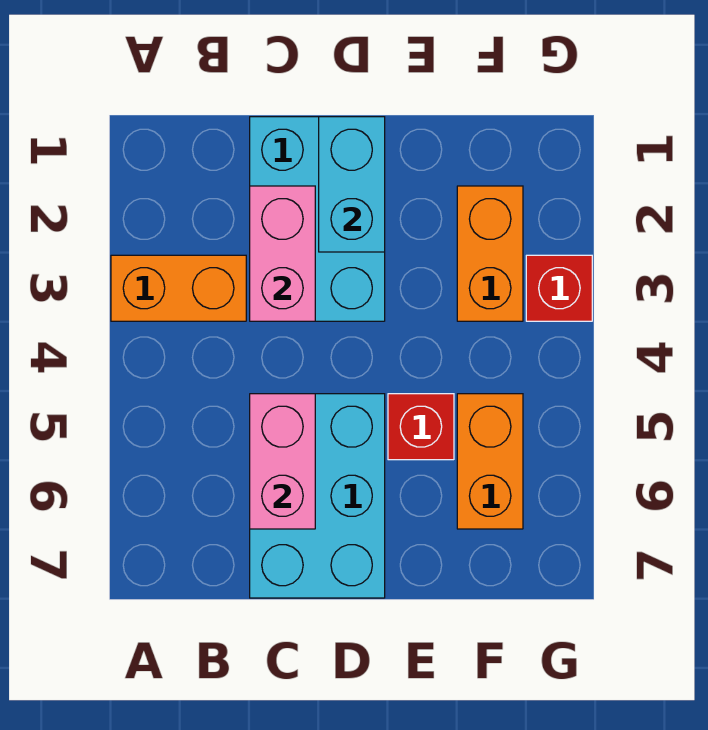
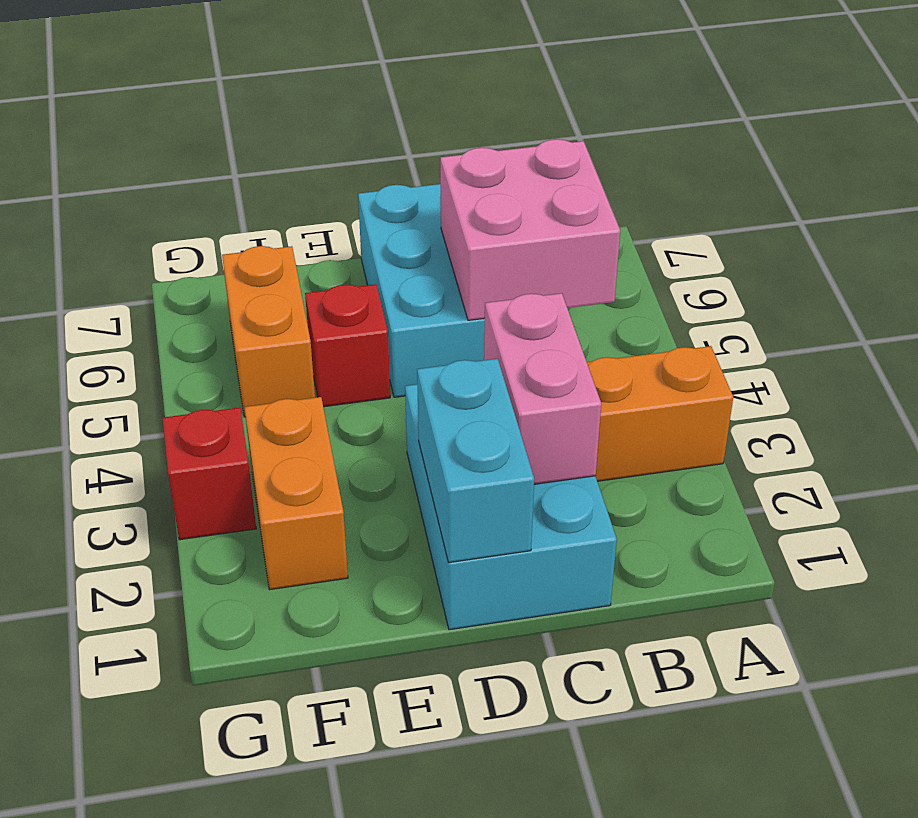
pink 1x2 brick [250,394,315,529] -> pink 2x2 brick [440,139,620,320]

